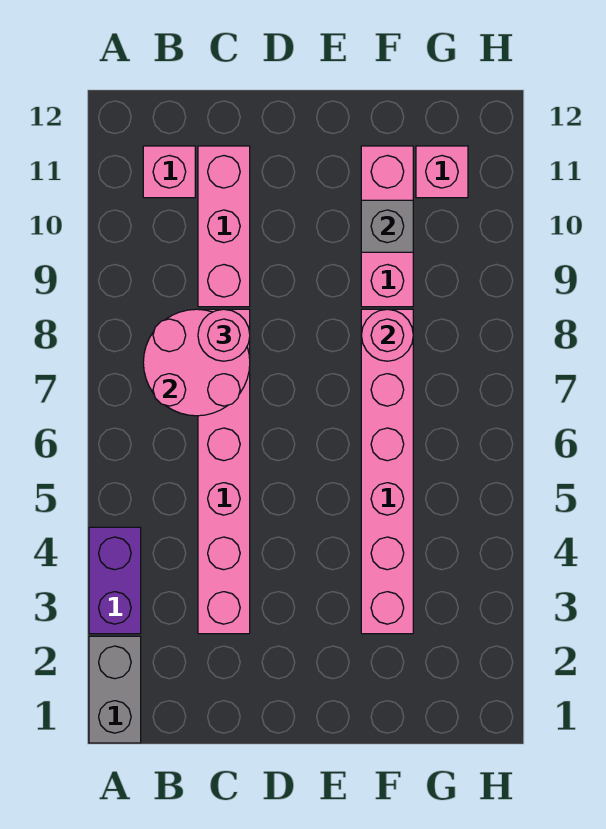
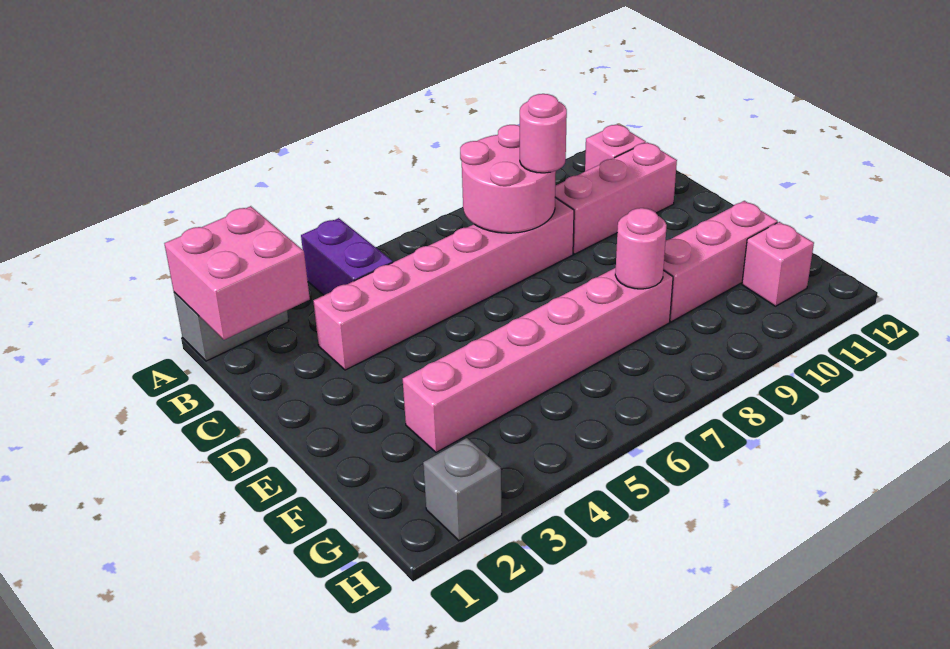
none -> pink 2x2 brick [164,206,310,340]
purple 1x2 brick [89,527,141,634] -> purple 1x2 brick turned to [301,218,393,295]
grey 1x1 brick [361,200,413,252] -> grey 1x1 brick moved to [423,438,502,541]

